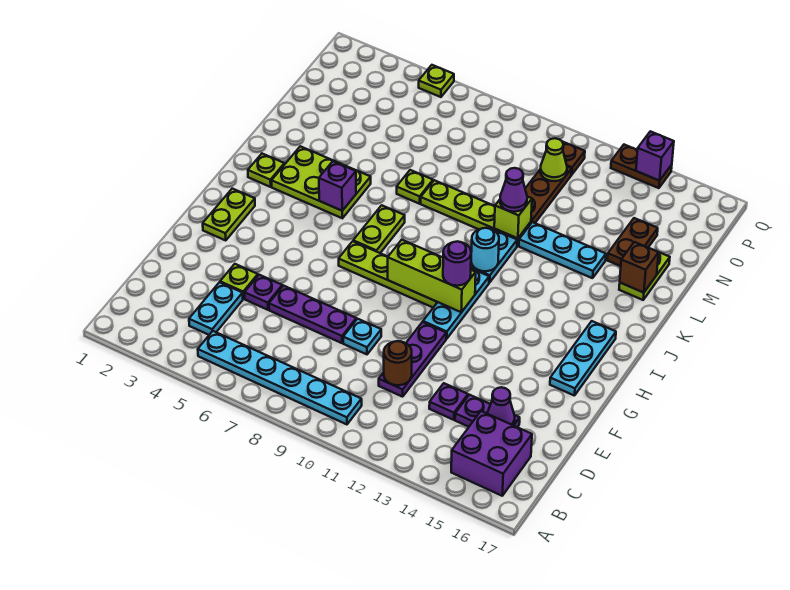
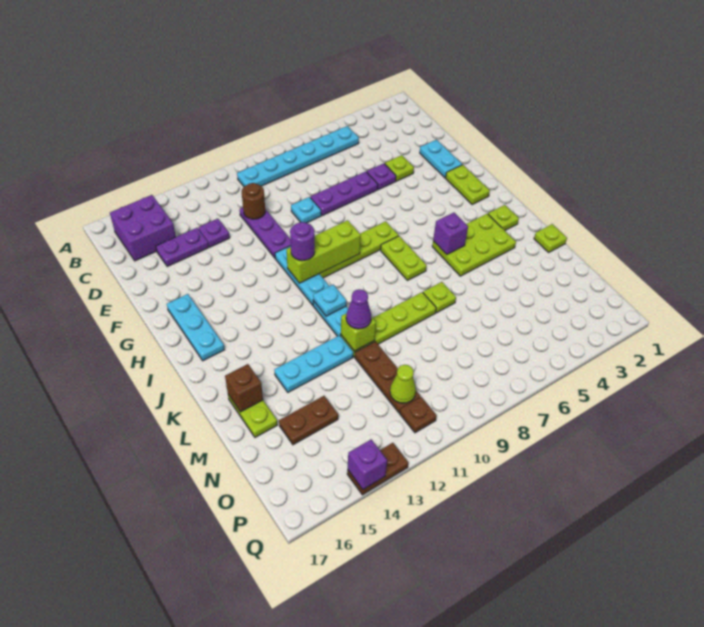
cyan 1x2 plate [189,282,243,335] -> cyan 1x2 plate moved to [420,139,462,178]
purple 1x1 cone [487,387,515,425] -> none
cyan 1x1 round brick [471,228,499,271] -> cyan 1x1 plate [313,284,346,316]
brown 1x2 plate [607,218,658,266] -> brown 1x2 plate turned to [279,396,338,445]
lime 1x1 plate [419,65,454,97] -> lime 1x1 plate moved to [534,224,567,252]

